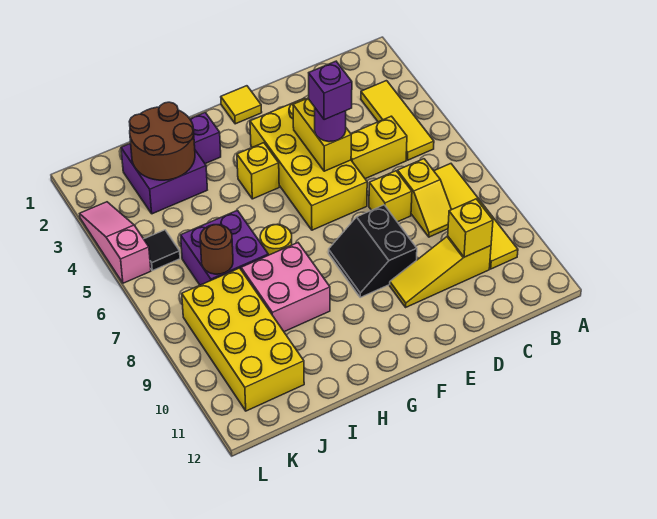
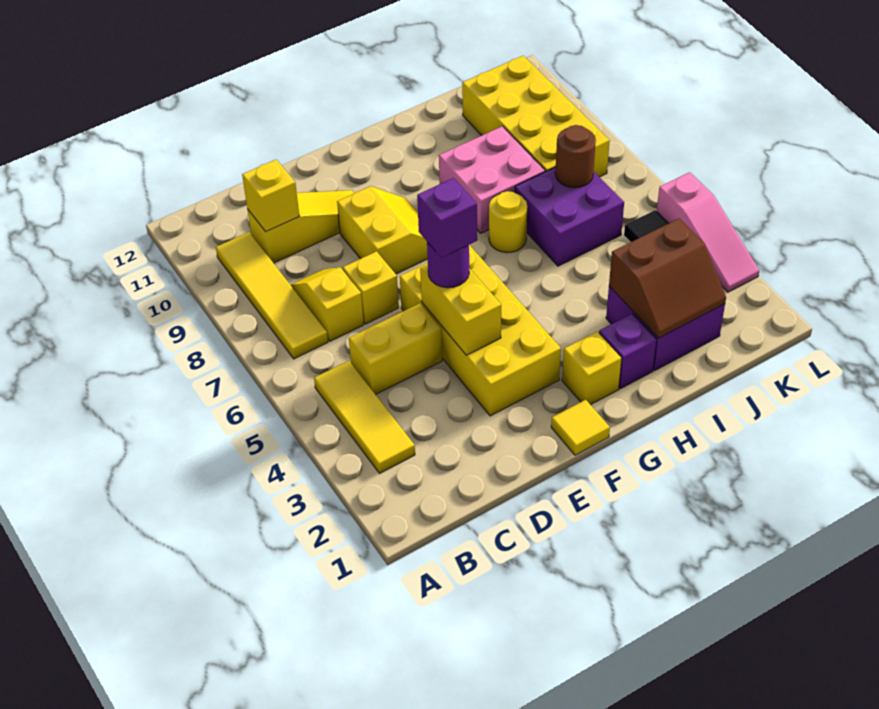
black 2x2 slope [329,205,417,297] -> yellow 2x2 slope [337,186,428,274]
yellow 1x1 brick [237,143,279,199] -> yellow 1x1 brick moved to [562,332,622,405]
brown 2x2 round brick [129,102,195,180] -> brown 2x2 slope [609,219,726,338]

